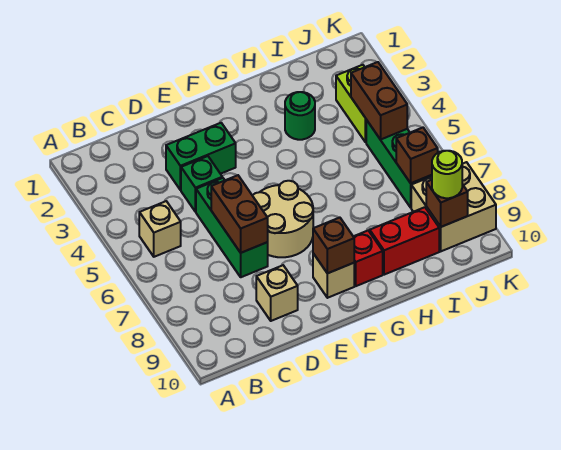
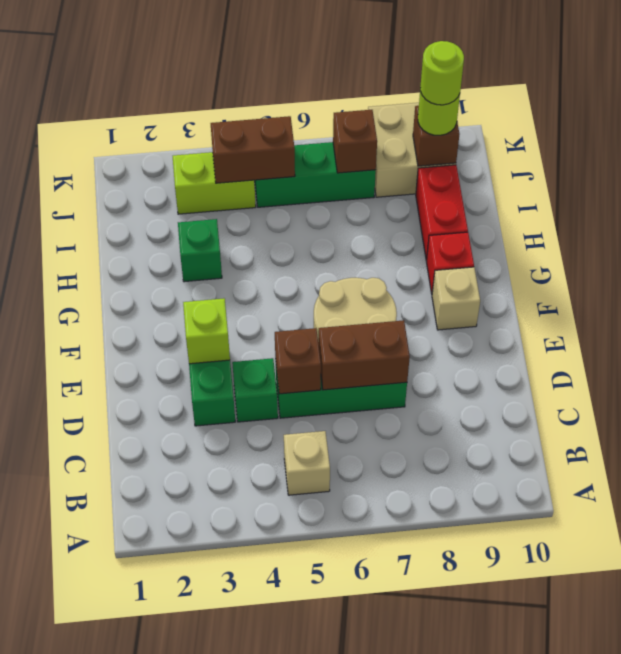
tan 1x1 brick [256,265,298,321] -> none
none -> lime 1x1 brick [183,298,230,364]
brown 1x1 brick [313,218,354,273] -> brown 1x1 brick moved to [275,328,321,394]
green 1x1 round brick [285,92,315,140] -> green 1x1 brick [178,219,222,282]
none -> lime 1x1 round brick [420,41,464,105]

